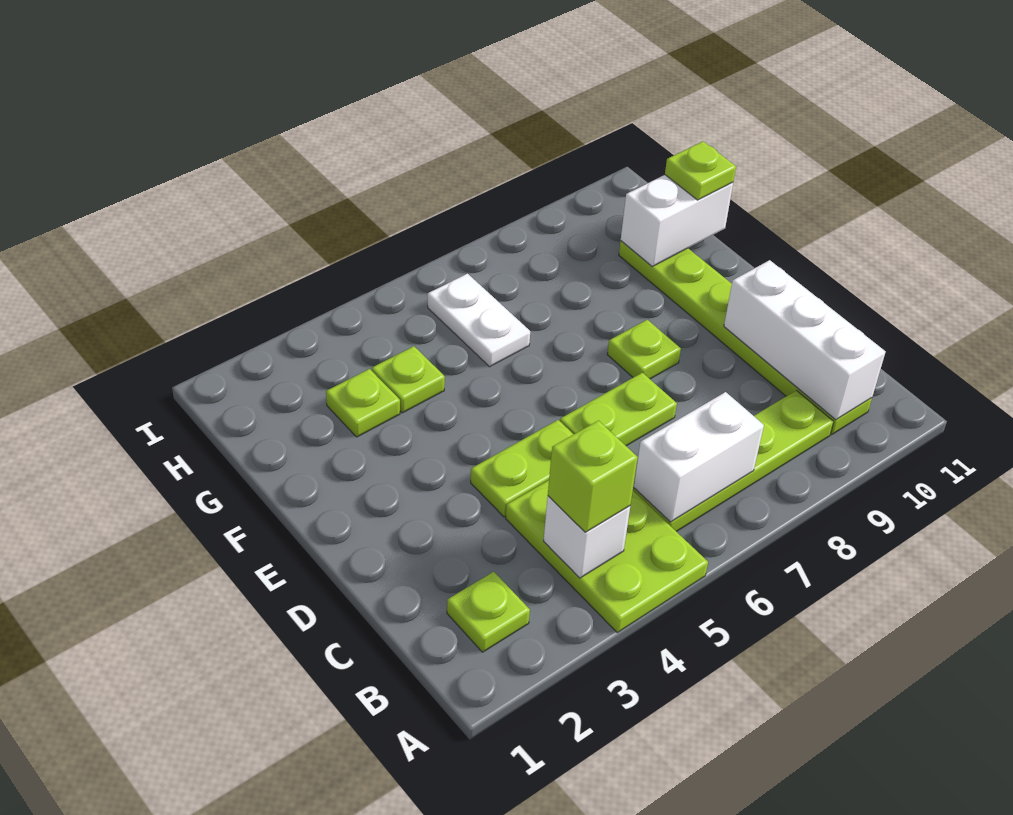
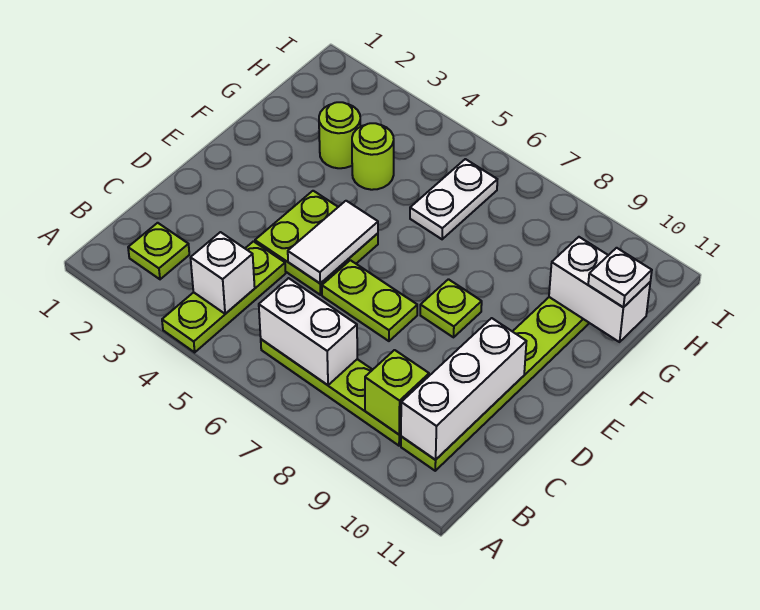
lime 2x3 plate [506,480,708,632] -> lime 1x3 plate [162,241,286,352]
lime 1x1 brick [548,421,638,532] -> lime 1x1 brick moved to [365,350,429,435]
lime 1x2 plate [471,420,574,517] -> lime 2x2 plate [255,191,378,295]
none -> white 1x2 tile [288,201,378,283]
lime 1x1 plate [326,369,400,437] -> lime 1x1 round brick [319,102,360,168]
lime 1x1 plate [372,346,445,413] -> lime 1x1 round brick [352,123,394,190]
lime 1x1 plate [665,141,736,200] -> white 1x1 plate [588,248,652,307]

